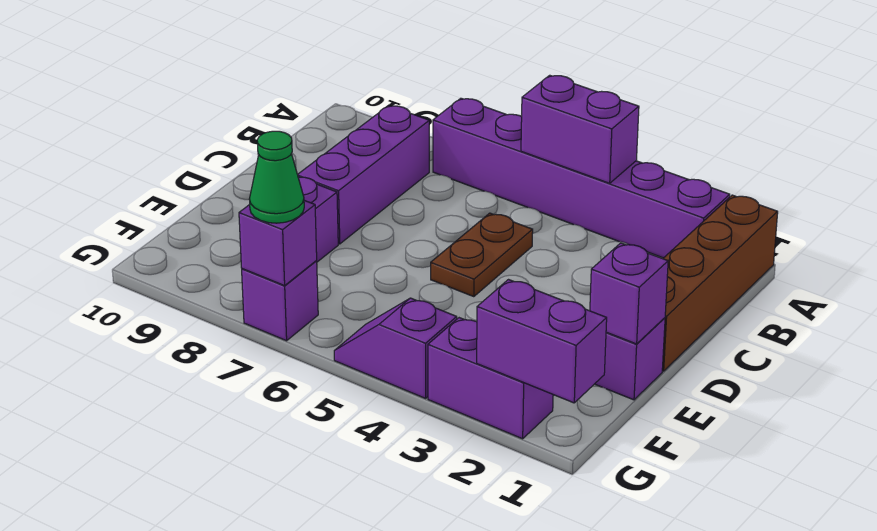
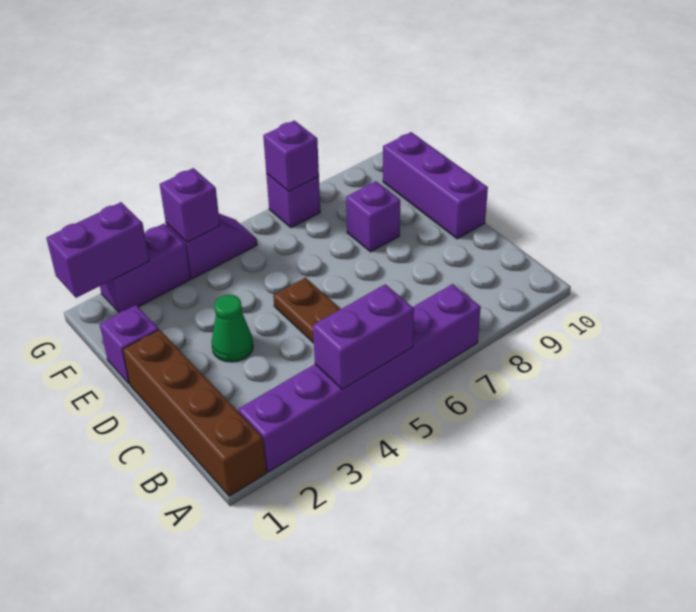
purple 1x3 brick [298,106,429,244] -> purple 1x3 brick moved to [383,132,488,239]
purple 1x1 brick [590,243,668,344] -> purple 1x1 brick moved to [160,168,220,242]
green 1x1 cone [249,131,304,223] -> green 1x1 cone moved to [212,295,253,362]

